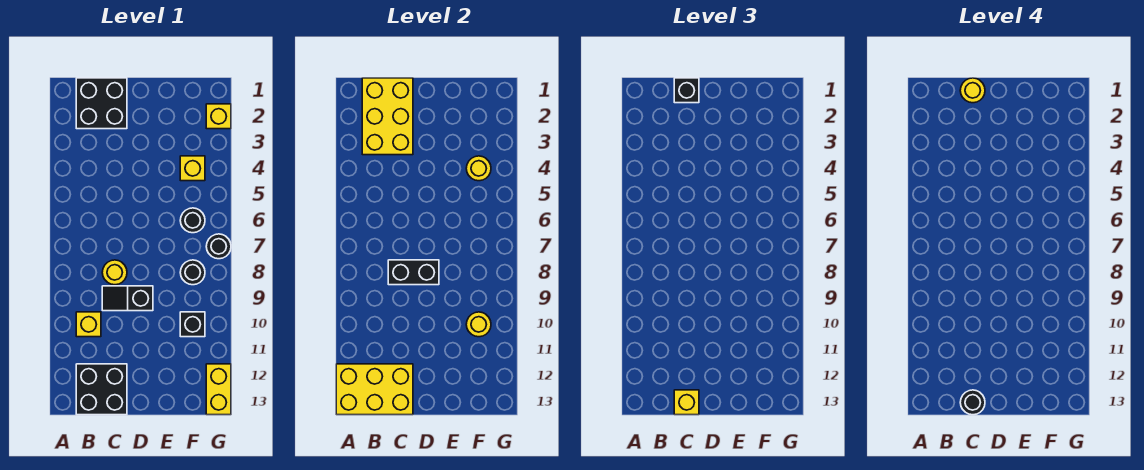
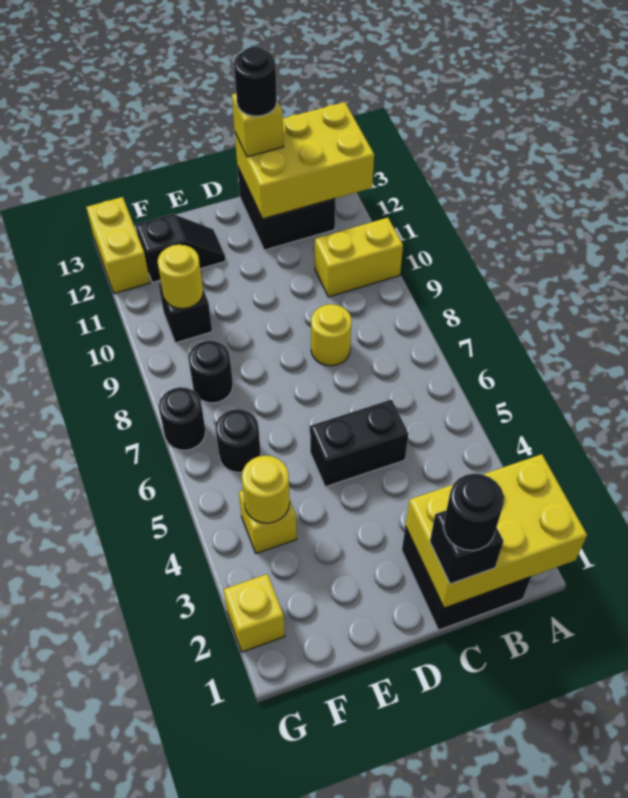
yellow 2x3 brick [362,78,413,155] -> yellow 2x3 brick turned to [406,454,587,608]
yellow 1x1 brick [76,312,101,337] -> yellow 1x2 brick [315,218,403,297]
yellow 1x1 round brick [960,78,985,103] -> black 1x1 round brick [444,474,504,551]
black 1x2 brick [388,260,439,285] -> black 1x2 brick moved to [310,399,409,487]
black 1x2 slope [102,286,153,311] -> black 1x2 slope moved to [136,214,225,283]

